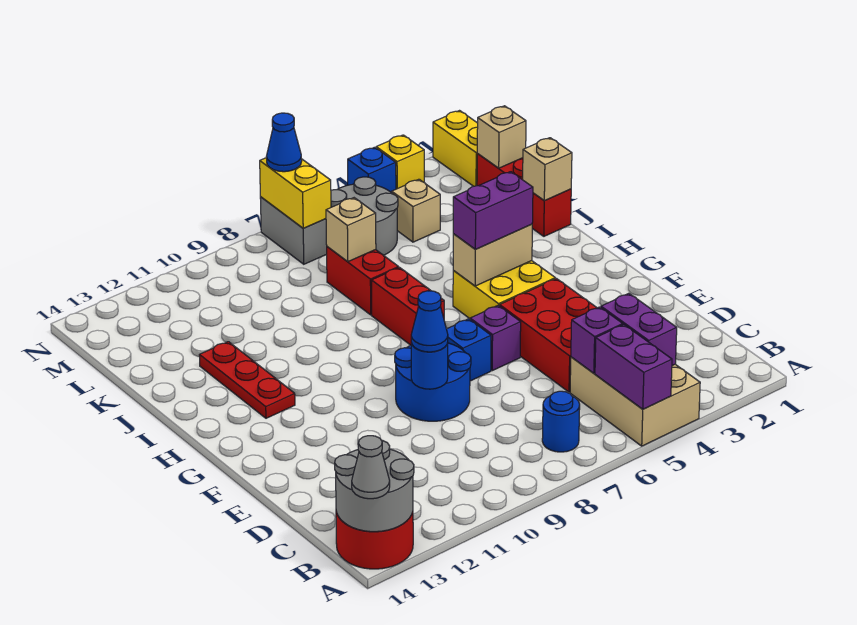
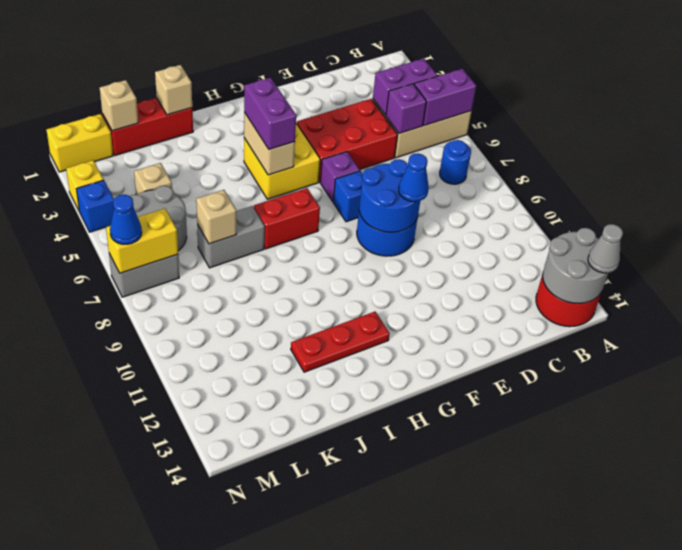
blue 1x1 round brick [411,343,448,389] -> blue 2x2 round brick [359,159,420,232]
red 1x2 brick [327,247,399,315] -> grey 1x2 brick [197,206,265,268]

